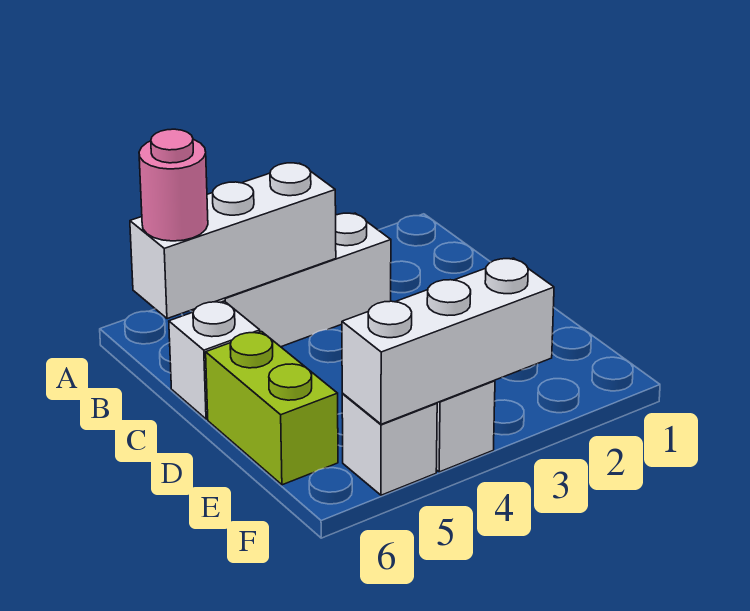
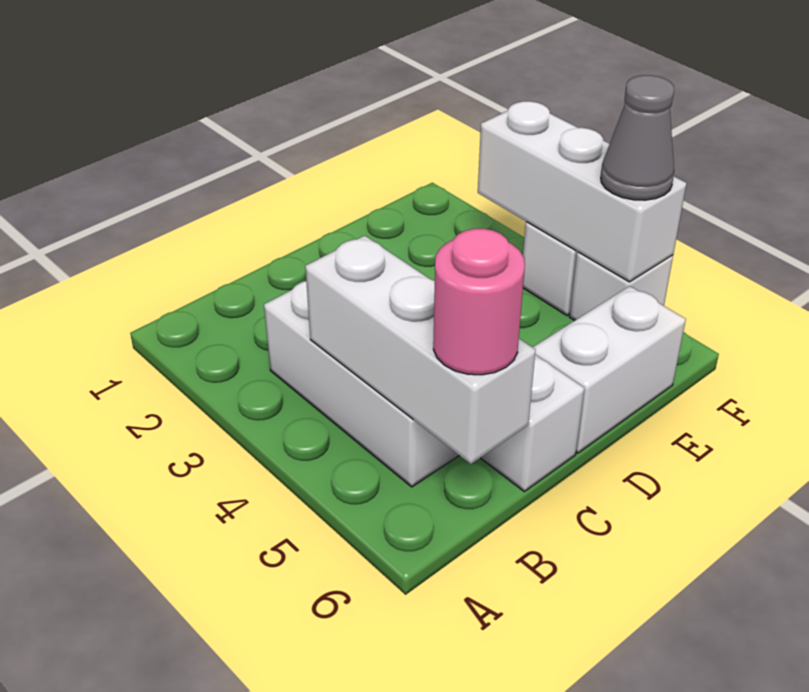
lime 1x2 brick [206,332,338,485] -> white 1x2 brick [533,286,686,453]
none -> grey 1x1 cone [601,75,674,200]

